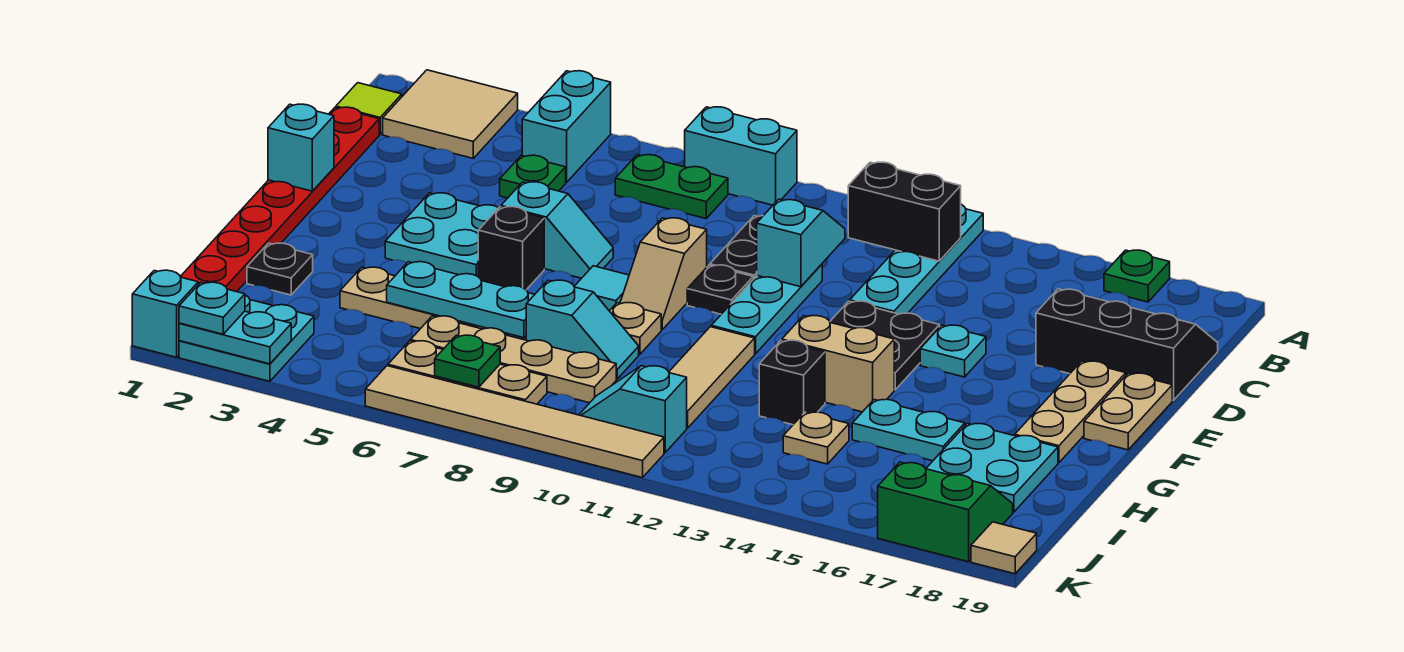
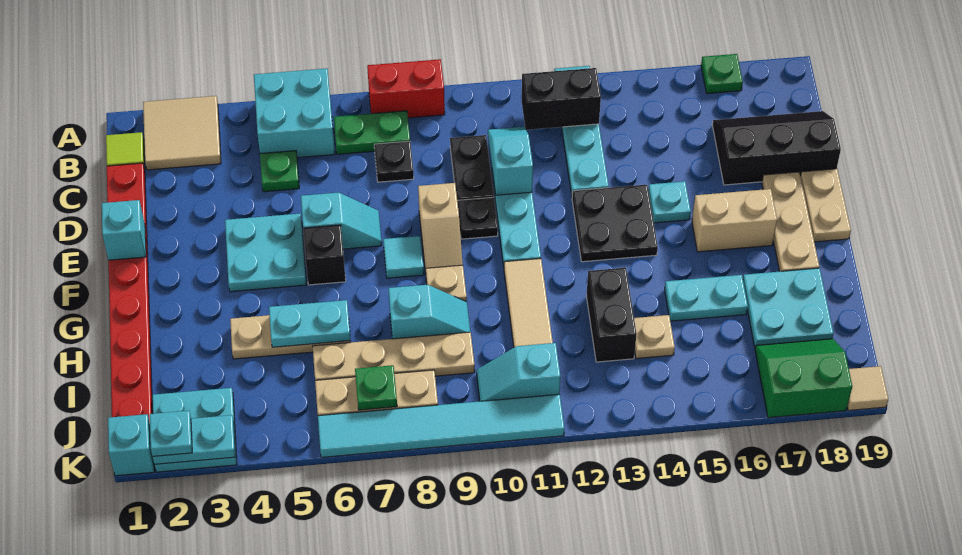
cyan 1x2 brick [522,71,611,183] -> cyan 2x2 brick [254,68,335,158]
cyan 1x2 brick [685,107,797,205] -> red 1x2 brick [367,59,445,118]
tan 1x2 brick [782,316,894,412] -> tan 1x2 brick moved to [692,189,777,252]
black 1x1 plate [247,243,313,295] -> black 1x1 plate moved to [374,141,414,182]
cyan 1x3 plate [387,262,535,338] -> cyan 1x2 plate [269,300,351,347]
black 1x1 brick [759,340,825,425] -> black 1x2 brick [586,268,637,362]
tan 1x6 tile [365,366,664,478] -> cyan 1x6 tile [318,394,564,457]

